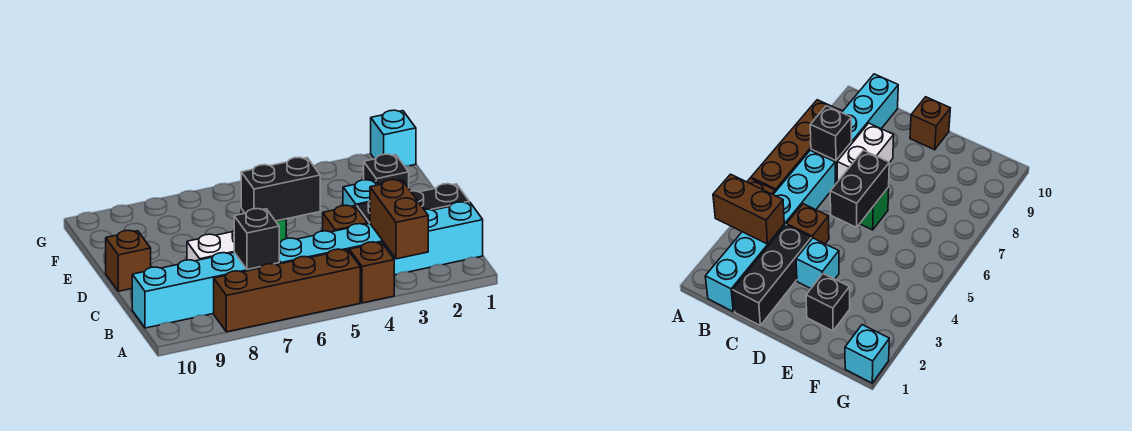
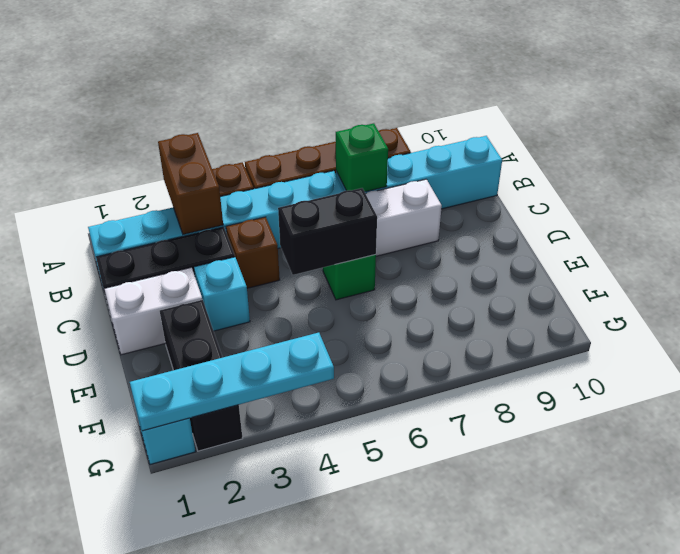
black 1x1 brick [234,209,279,269] -> green 1x1 brick [335,123,388,192]
none -> white 1x2 brick [104,267,202,355]
brown 1x1 brick [106,231,151,291] -> none
black 1x1 brick [364,154,409,188] -> black 1x3 brick [160,300,243,451]
none -> cyan 1x4 plate [130,333,334,431]

